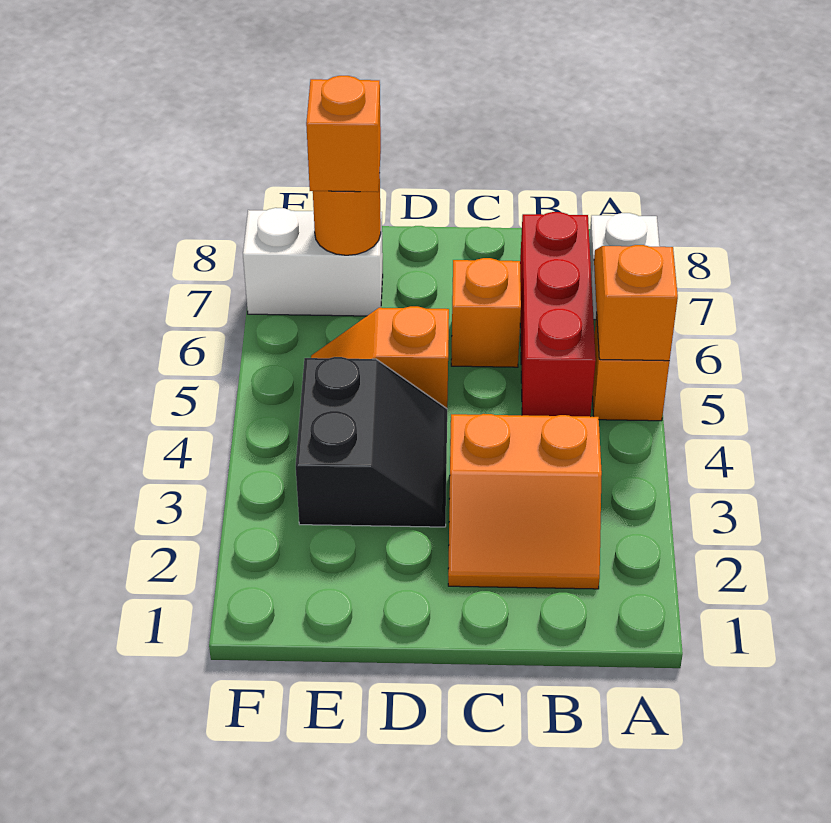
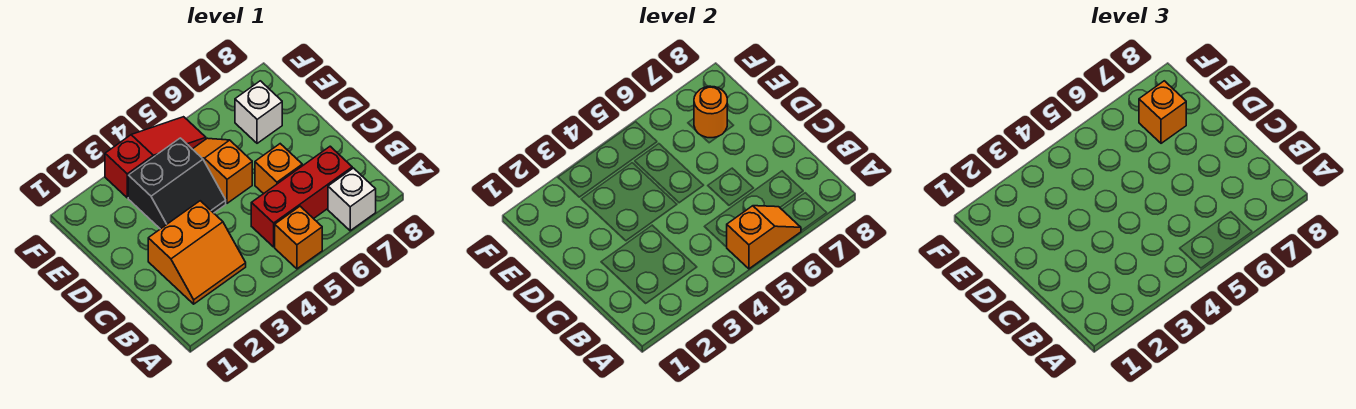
orange 2x2 slope [448,414,602,589] -> orange 2x2 slope turned to [148,201,246,304]
white 1x2 brick [243,208,383,316] -> white 1x1 brick [235,81,282,143]
none -> red 1x3 slope [105,117,206,198]

